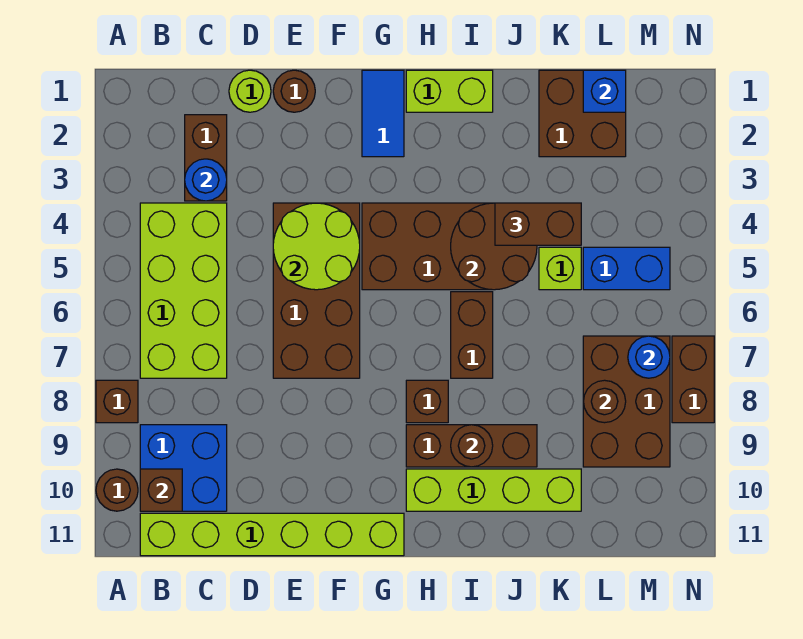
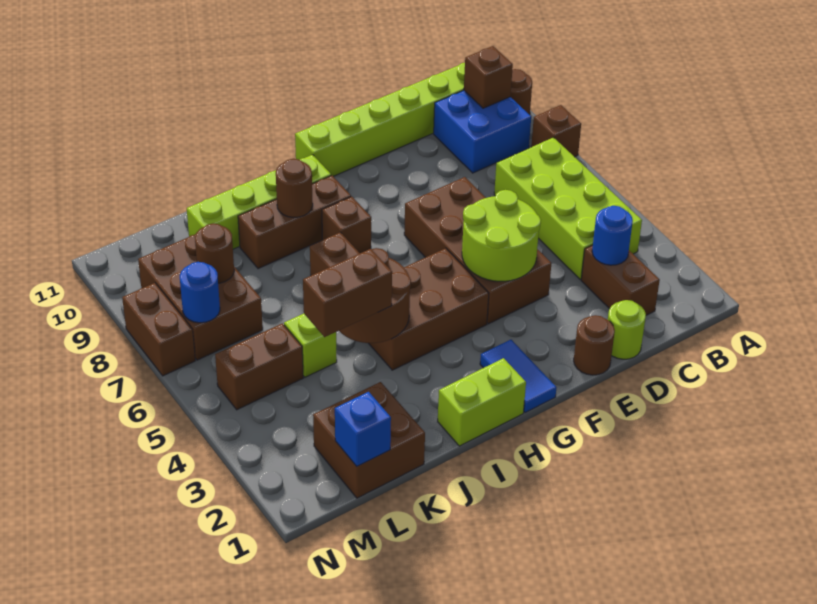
blue 1x2 brick [583,247,670,290] -> brown 1x2 brick [215,323,303,410]

